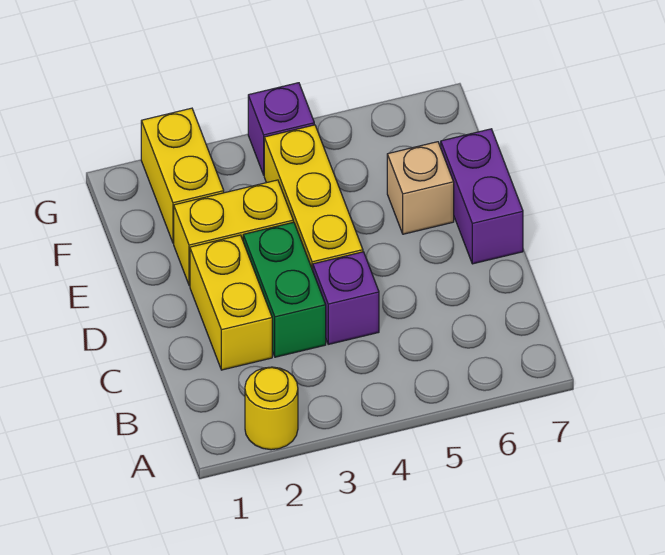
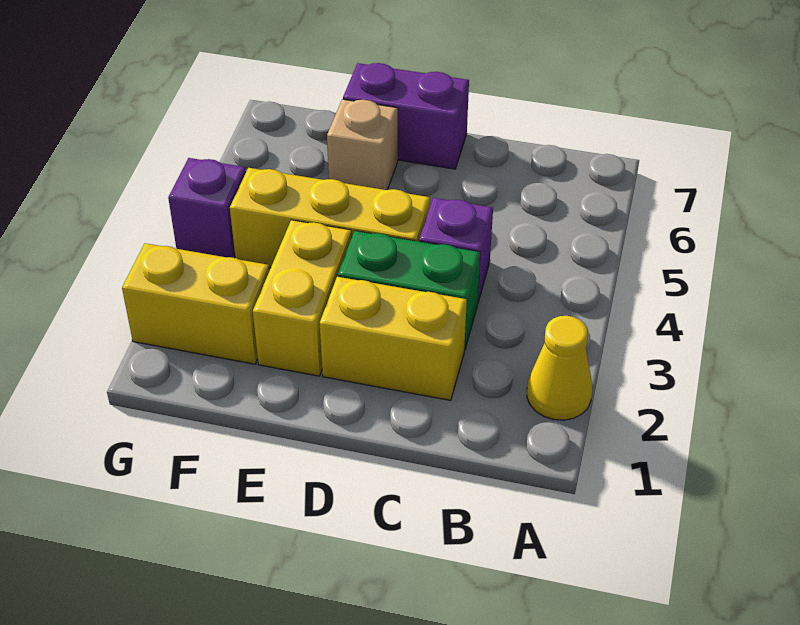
yellow 1x1 round brick [245,367,298,450] -> yellow 1x1 cone [527,316,592,420]

